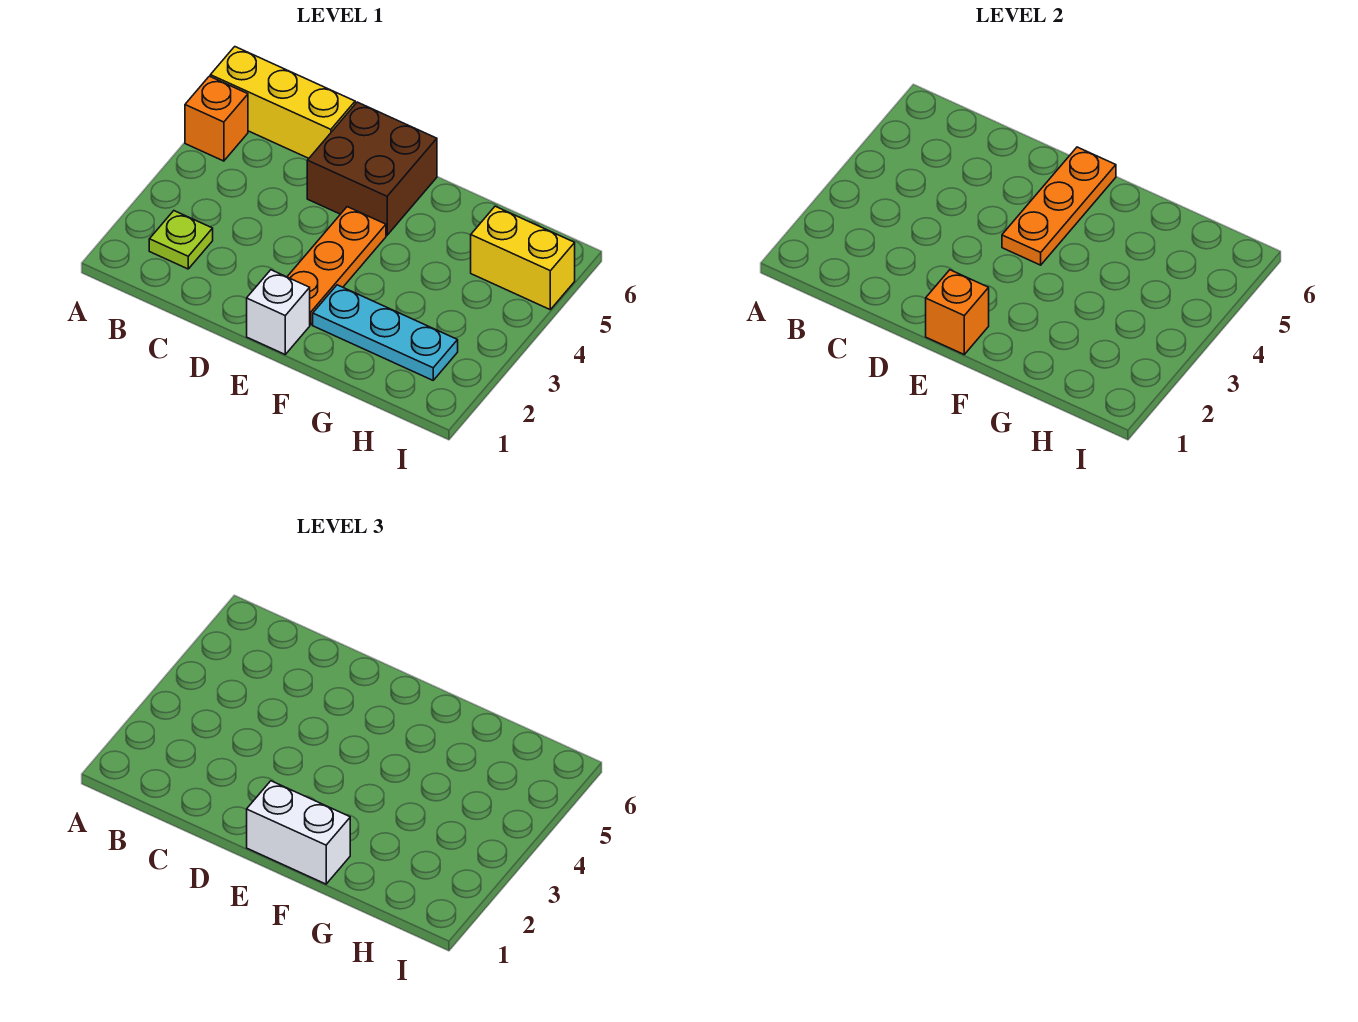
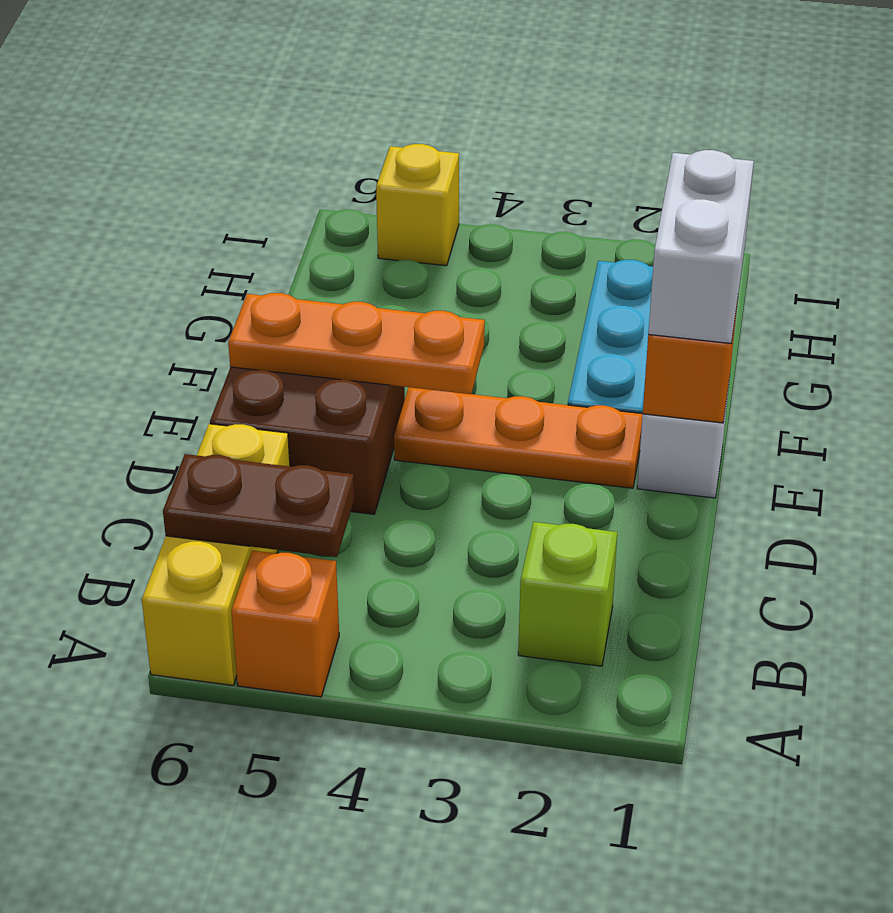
lime 1x1 plate [149,211,213,269] -> lime 1x1 brick [518,522,617,666]
none -> brown 1x2 plate [163,454,354,557]
yellow 1x2 brick [471,206,575,309] -> yellow 1x1 brick [376,144,459,266]

